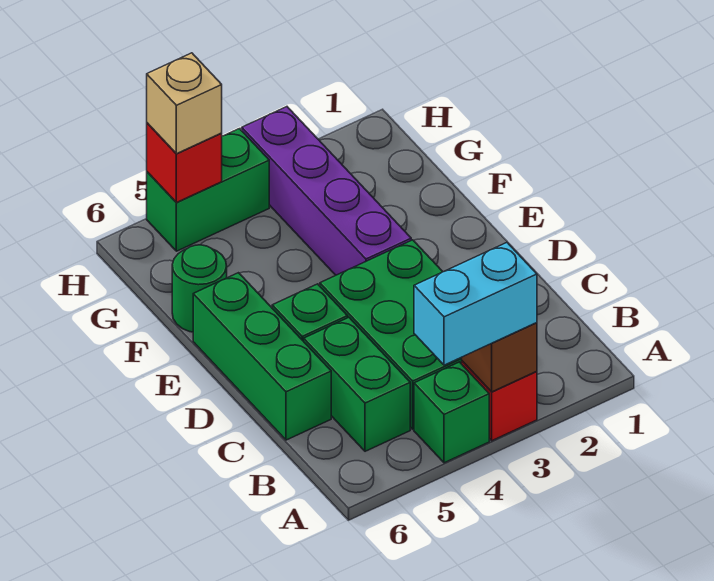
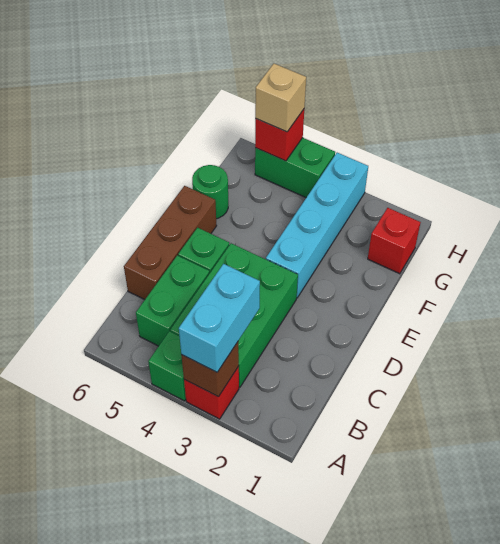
cyan 1x2 brick [414,243,537,365] -> cyan 1x2 brick turned to [179,264,260,372]
green 1x3 brick [193,273,331,440] -> brown 1x3 brick [124,186,217,300]
purple 1x4 brick [242,107,411,275] -> cyan 1x4 brick [266,153,368,298]
none -> red 1x1 brick [368,208,421,274]

